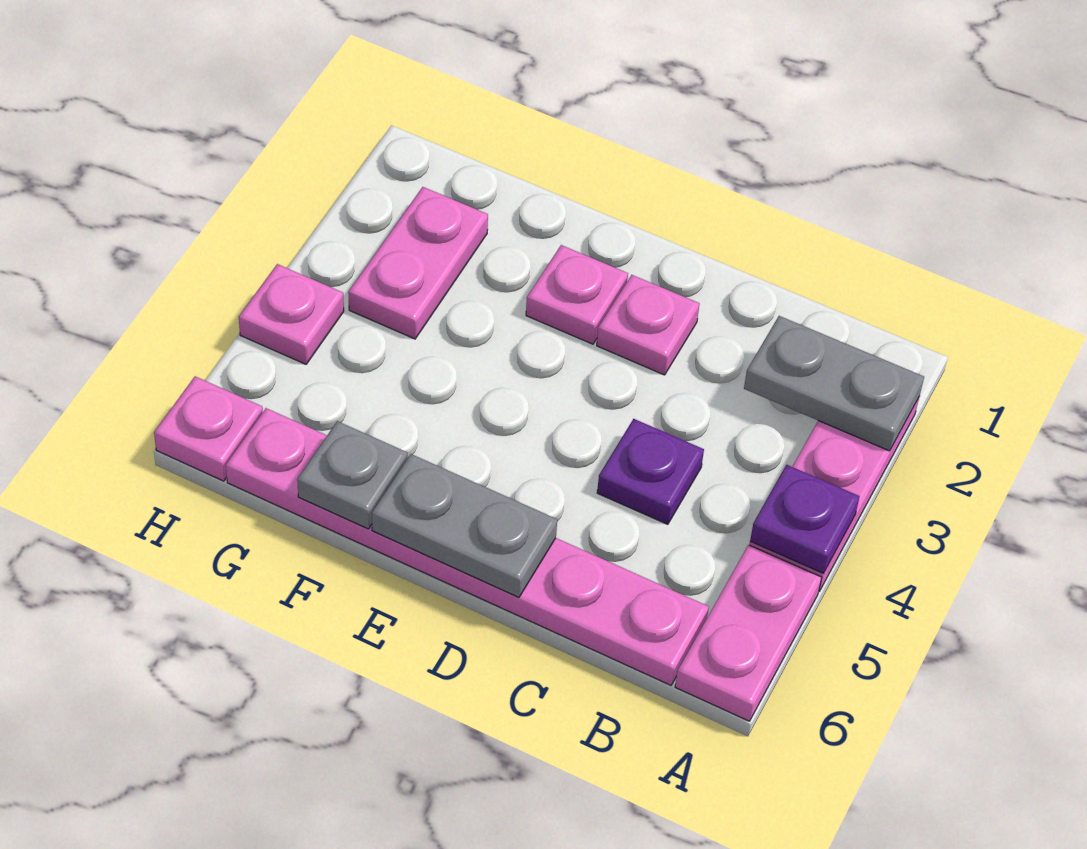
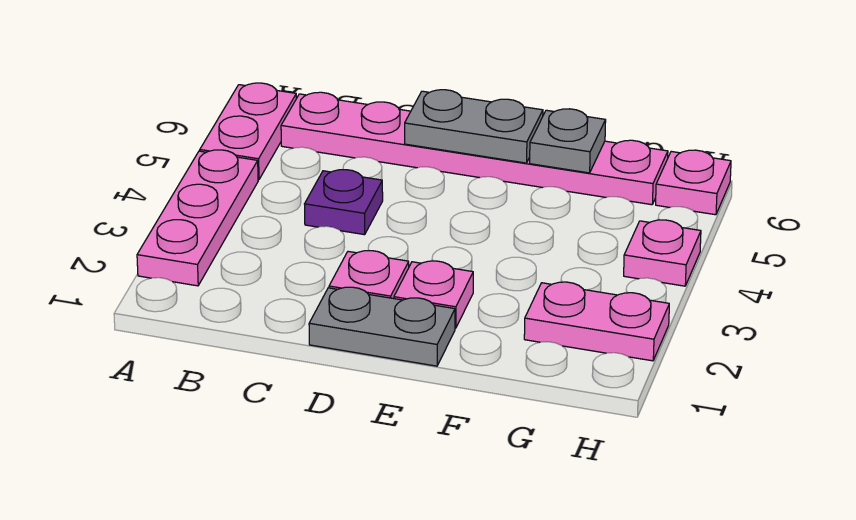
grey 1x2 plate [744,316,924,451] -> grey 1x2 plate moved to [309,287,455,366]
purple 1x1 plate [750,465,860,573] -> none
pink 1x2 plate [348,187,488,339] -> pink 1x2 plate turned to [524,282,669,361]

